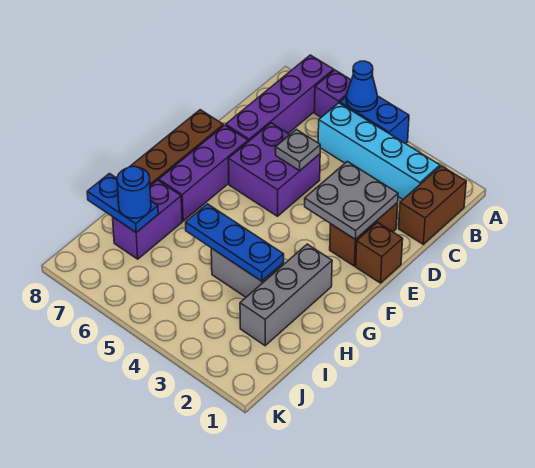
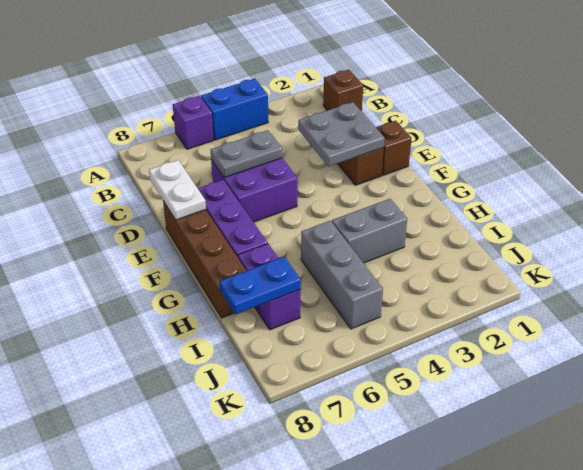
blue 1x1 cone [346,61,378,112] -> none
purple 1x4 brick [226,55,334,142] -> none
brown 1x2 brick [399,166,466,244] -> brown 1x1 brick [323,70,363,111]
cyan 1x4 brick [318,103,440,199] -> none
grey 1x1 plate [276,129,320,171] -> grey 1x2 plate [211,130,282,178]
none -> white 1x2 plate [149,160,206,220]
grey 1x3 brick [240,244,332,346] -> grey 1x3 brick moved to [301,221,383,329]
blue 1x3 plate [186,204,284,281] -> none
blue 1x1 round brick [117,166,151,218] -> none

